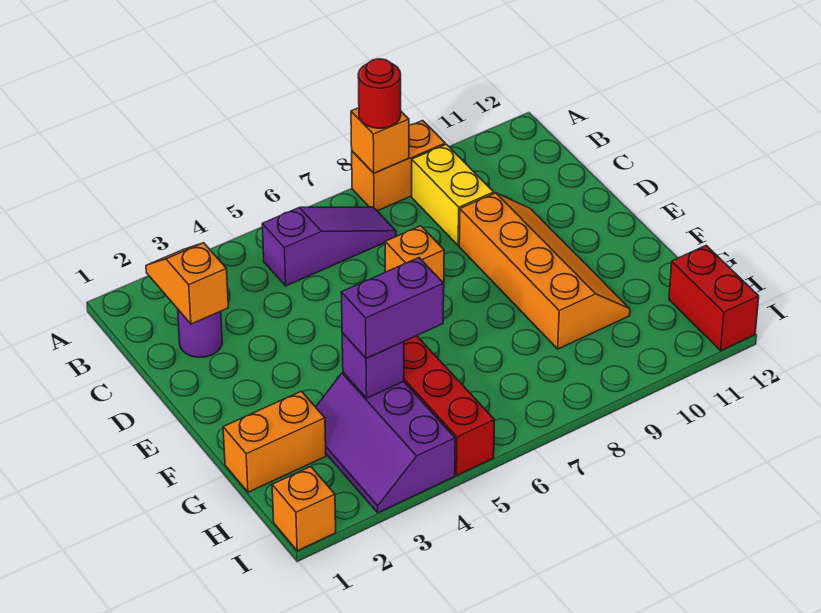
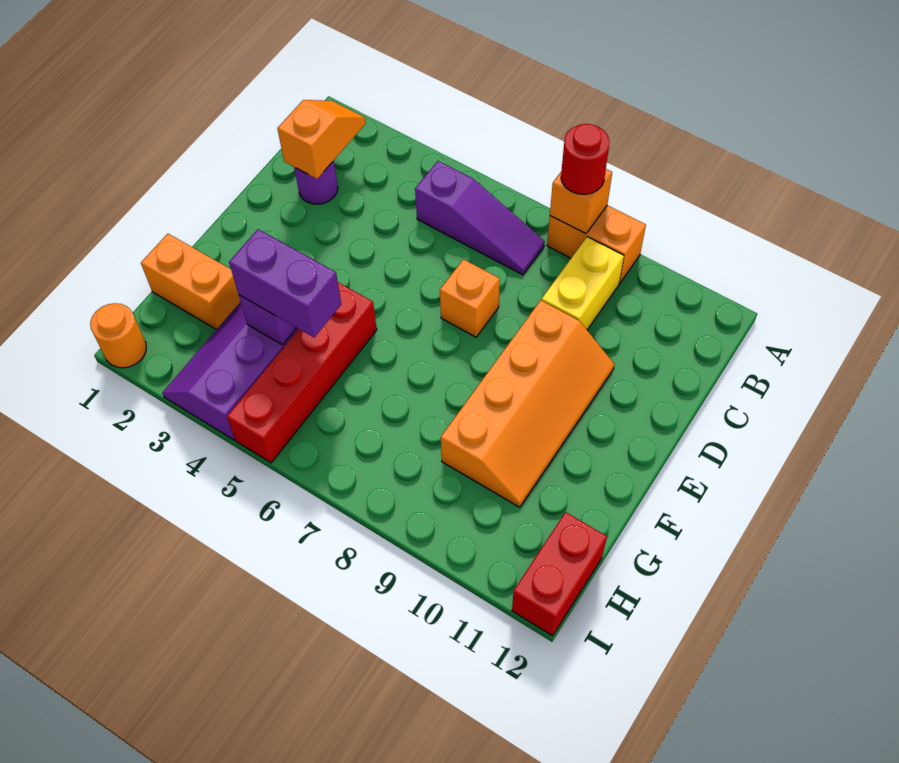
orange 1x1 brick [272,467,336,551] -> orange 1x1 round brick [90,303,146,368]

